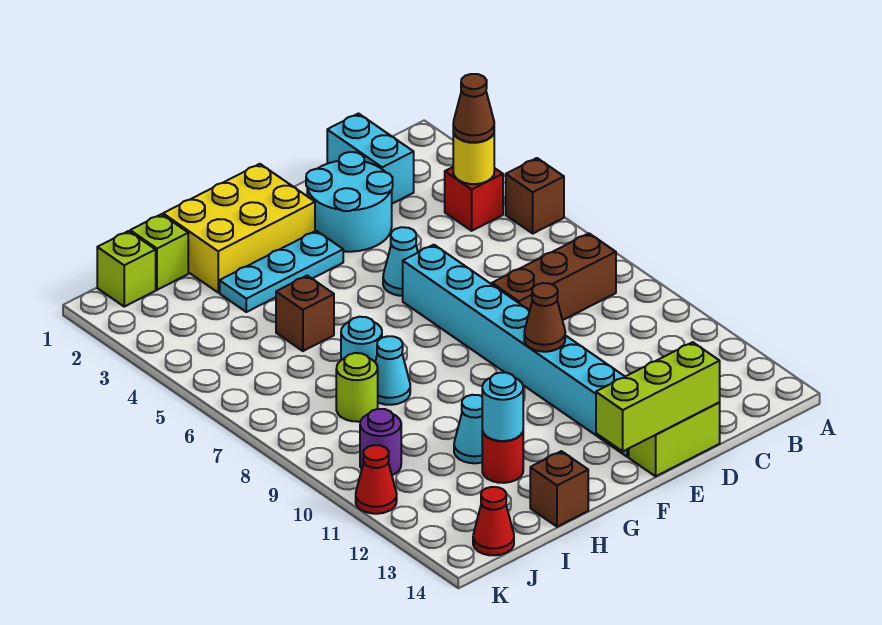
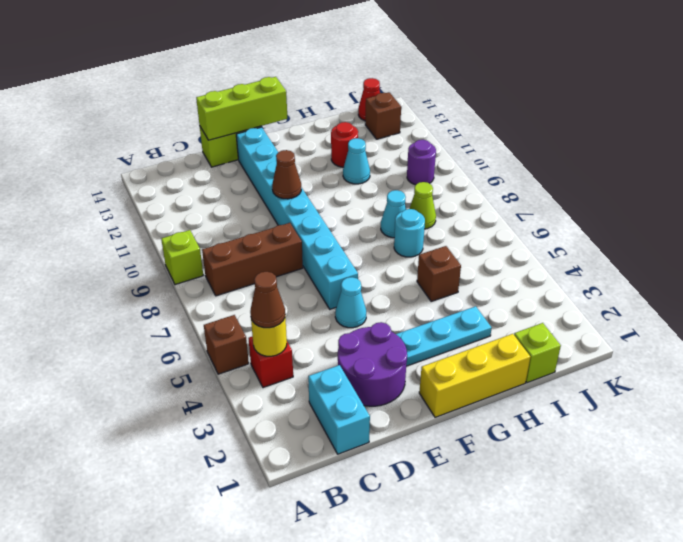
cyan 2x2 round brick [306,152,393,252] -> purple 2x2 round brick [338,322,407,406]
yellow 2x3 brick [163,164,315,292] -> yellow 1x3 brick [419,334,530,417]
cyan 1x1 round brick [482,373,523,441] -> none
brown 1x1 brick [530,451,588,527] -> brown 1x1 brick moved to [365,92,401,139]
lime 1x1 round brick [336,353,378,422] -> lime 1x1 cone [409,182,436,229]
lime 1x1 brick [97,231,156,307] -> lime 1x1 brick moved to [161,230,203,285]
red 1x1 cone [356,445,397,514] -> none

